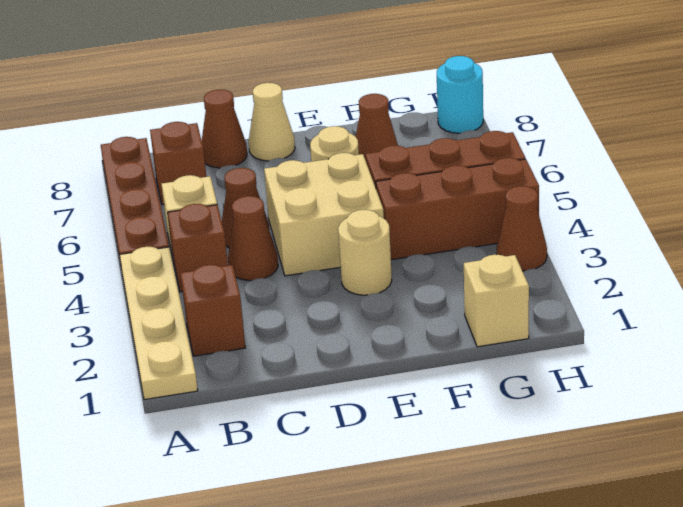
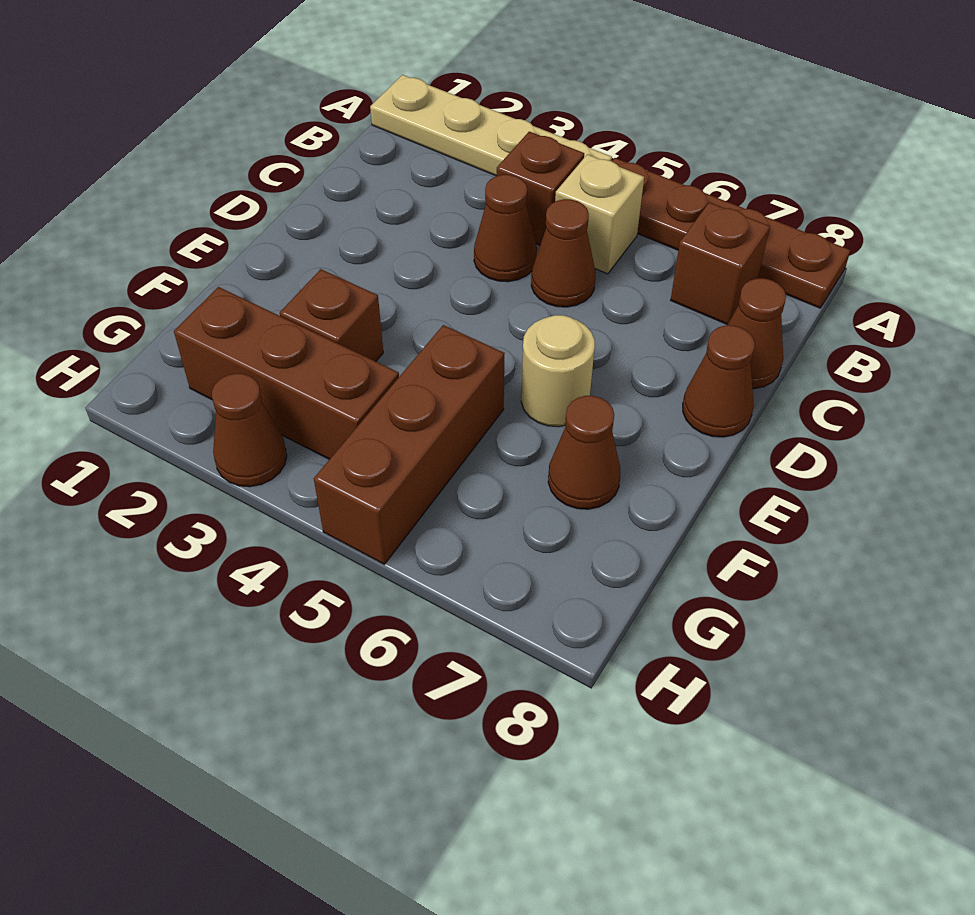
brown 1x1 brick [180,265,245,356] -> brown 1x1 brick moved to [280,269,383,361]
tan 2x2 brick [264,153,384,276] -> none
tan 1x1 cone [249,83,295,161] -> brown 1x1 cone [683,325,755,437]
tan 1x1 round brick [338,210,392,295] -> none
brown 1x3 brick [376,158,539,260] -> brown 1x3 brick turned to [174,287,399,459]
tan 1x1 brick [464,255,529,347] -> none
cyan 1x1 round brick [437,56,483,133] -> none

